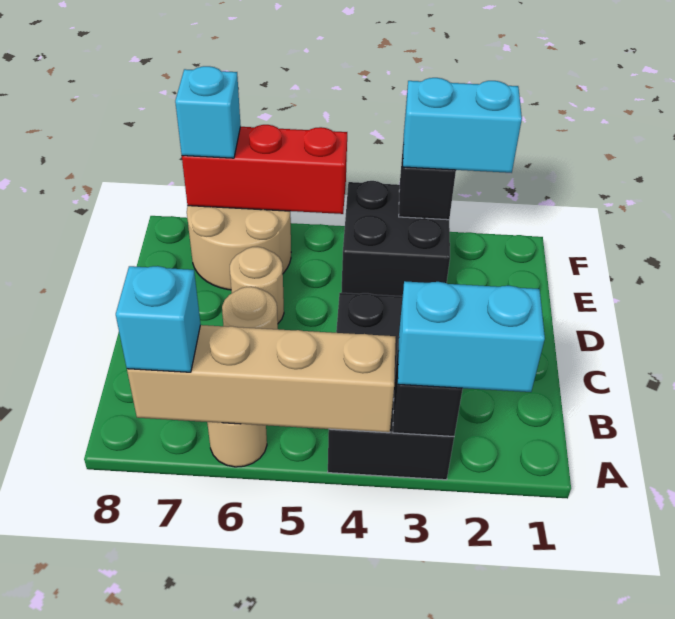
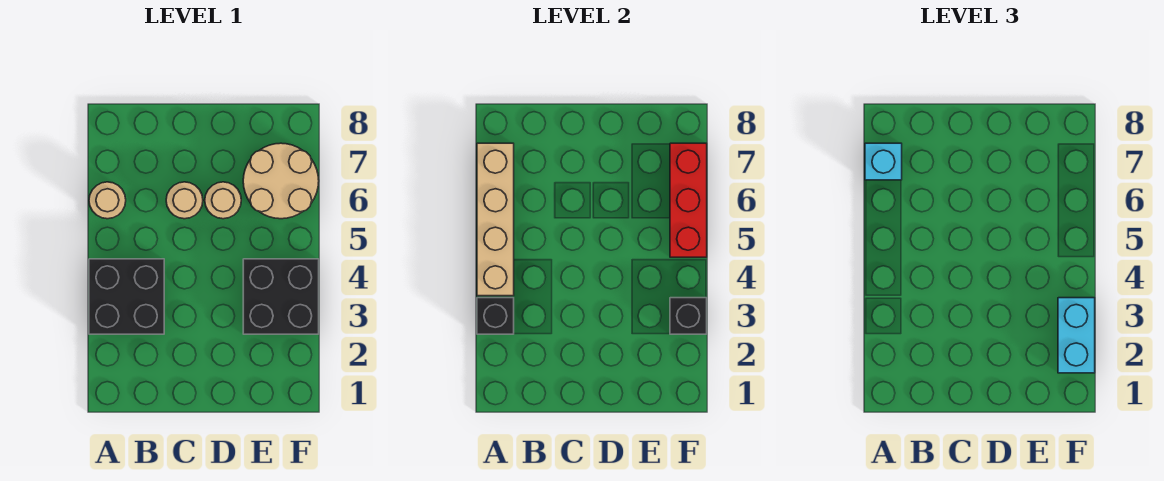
cyan 1x2 brick [398,281,545,392] -> none
black 2x3 brick [328,293,454,480] -> black 2x2 brick [89,259,164,334]
cyan 1x1 brick [175,66,241,158] -> none

